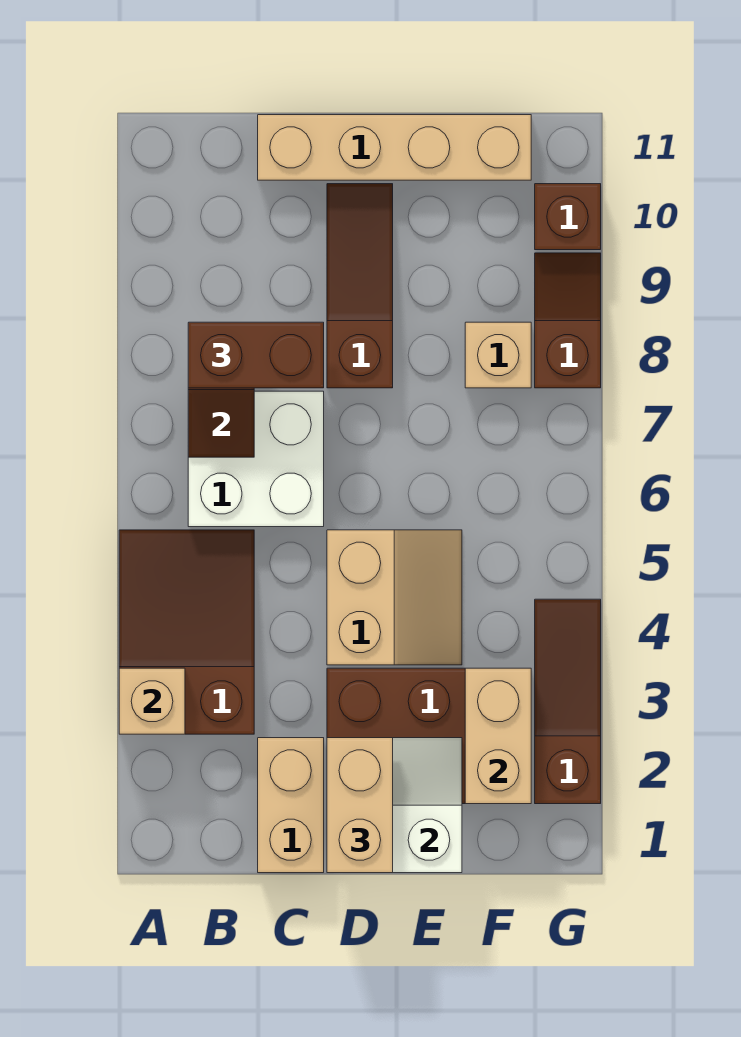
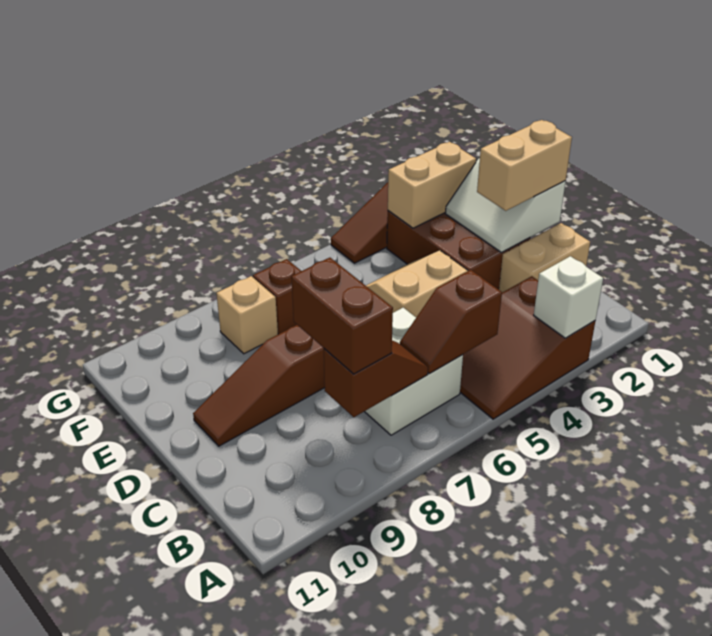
tan 1x1 brick [119,668,185,734] -> white 1x1 brick [534,256,603,338]
tan 1x4 brick [258,115,531,180] -> none
brown 1x2 slope [535,253,601,388] -> brown 1x2 slope moved to [400,270,502,373]
brown 1x1 brick [535,184,601,250] -> brown 1x1 brick moved to [253,259,301,334]

